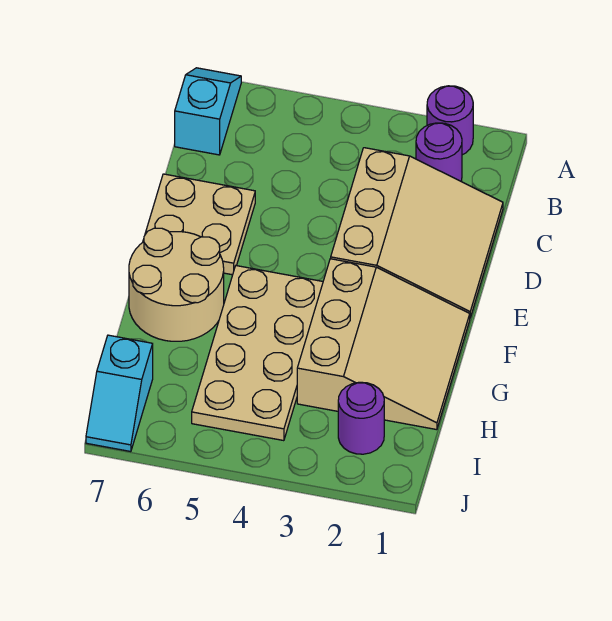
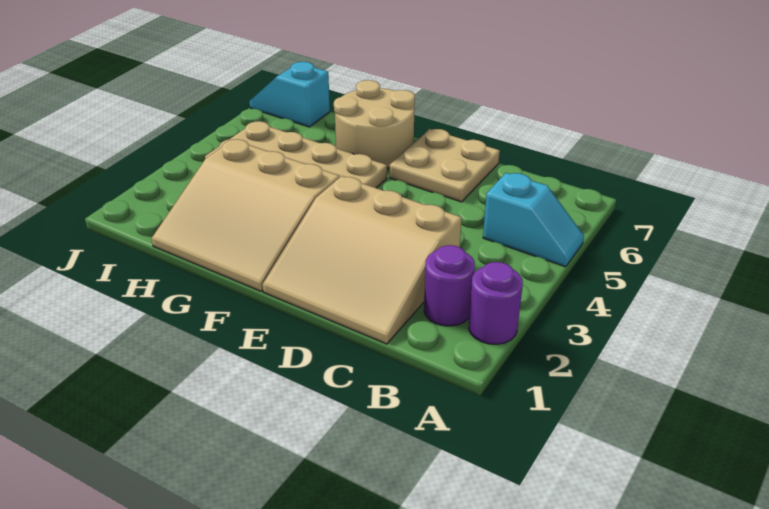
cyan 1x2 slope [175,68,241,155] -> cyan 1x2 slope moved to [483,173,584,267]
purple 1x1 round brick [338,382,384,454] -> none

